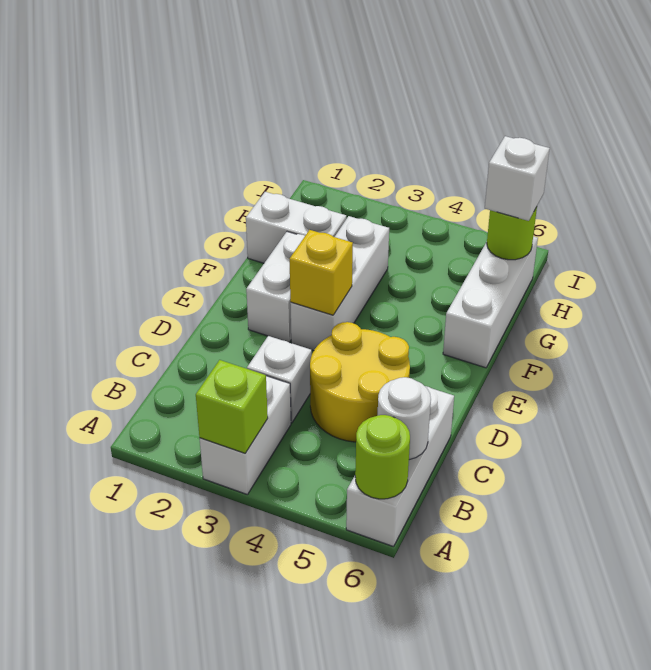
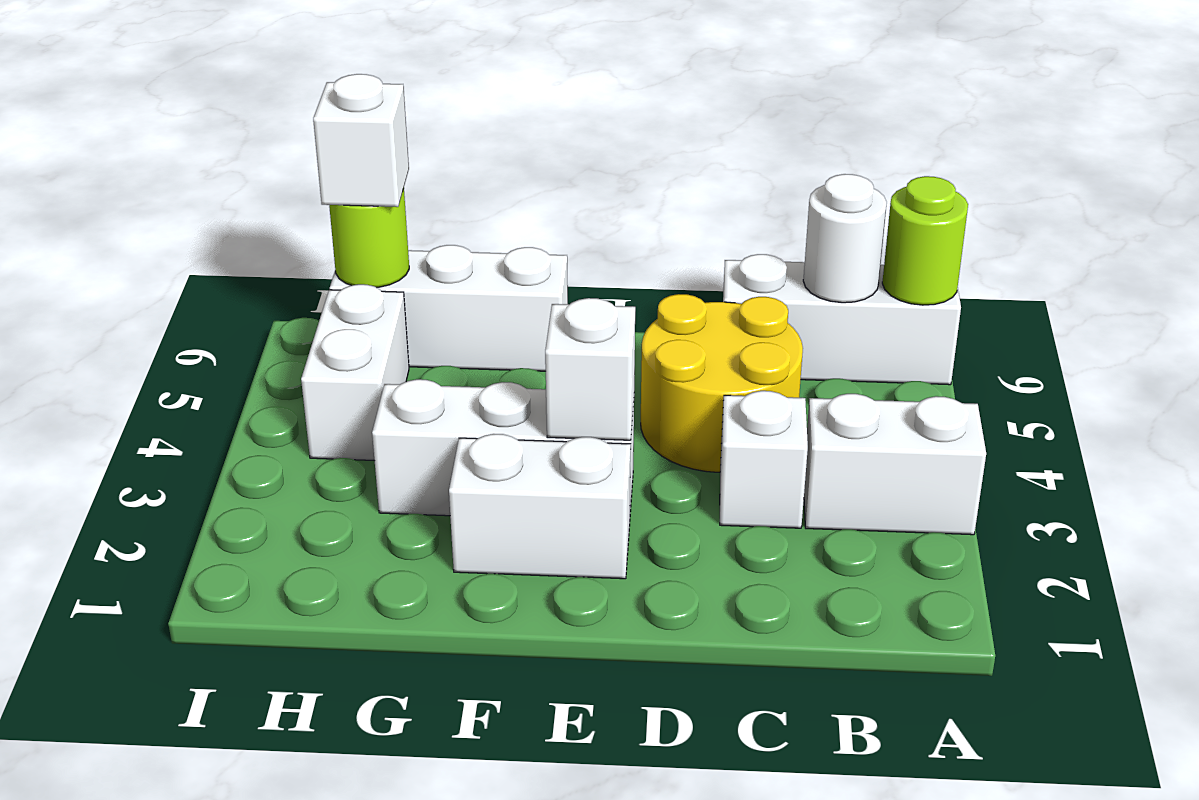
lime 1x1 brick [196,360,268,453] -> none
yellow 1x1 brick [290,230,353,315] -> white 1x1 brick [545,298,635,440]
white 1x2 brick [246,192,346,263] -> white 1x2 brick moved to [301,284,409,460]

